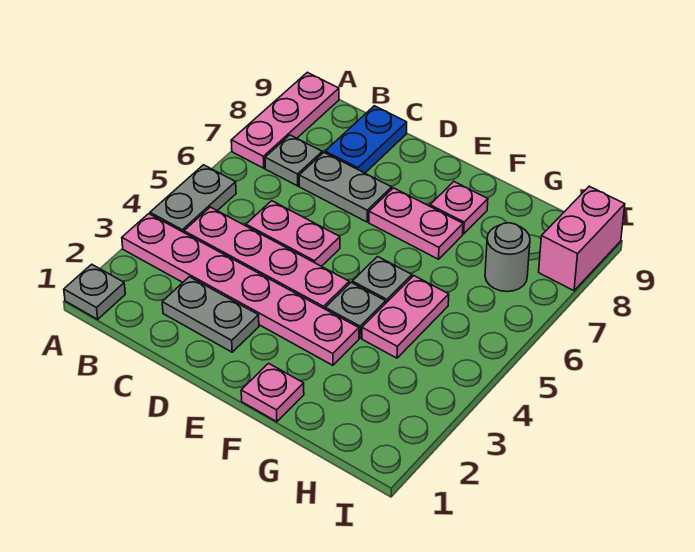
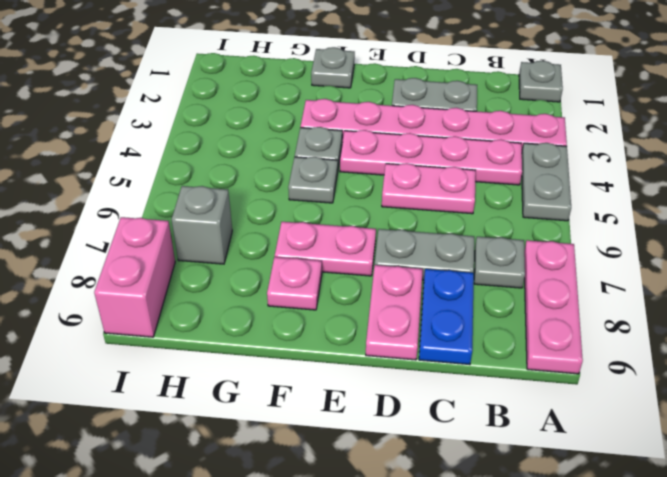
pink 1x1 plate [241,363,304,422] -> grey 1x1 plate [311,47,355,88]
pink 1x2 plate [362,276,449,358] -> pink 1x2 plate moved to [366,265,423,360]
grey 1x1 round brick [485,223,530,292] -> grey 1x1 brick [172,186,232,264]

